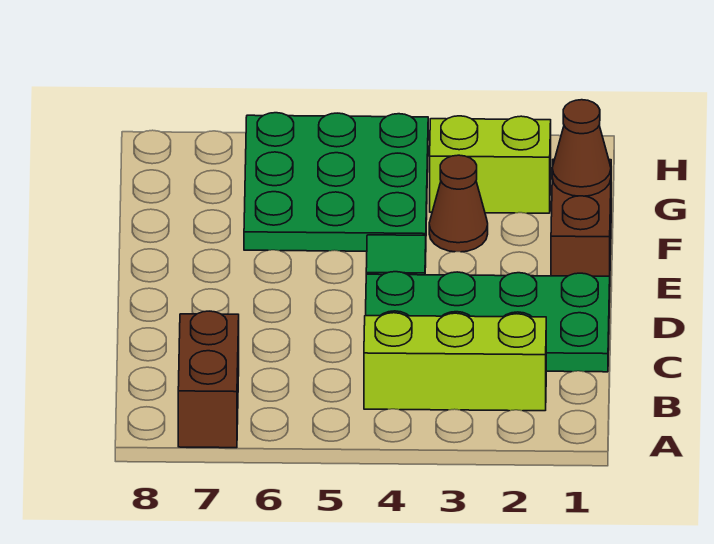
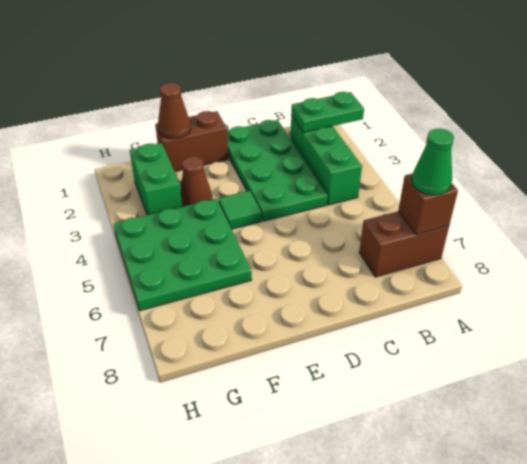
none -> green 1x2 plate [291,92,364,132]
none -> brown 1x1 brick [398,174,458,235]
none -> green 1x1 cone [412,129,454,195]
lime 1x3 brick [364,313,546,411] -> green 1x3 brick [291,116,362,205]
lime 1x2 brick [430,116,551,213] -> green 1x2 brick [130,143,182,215]

